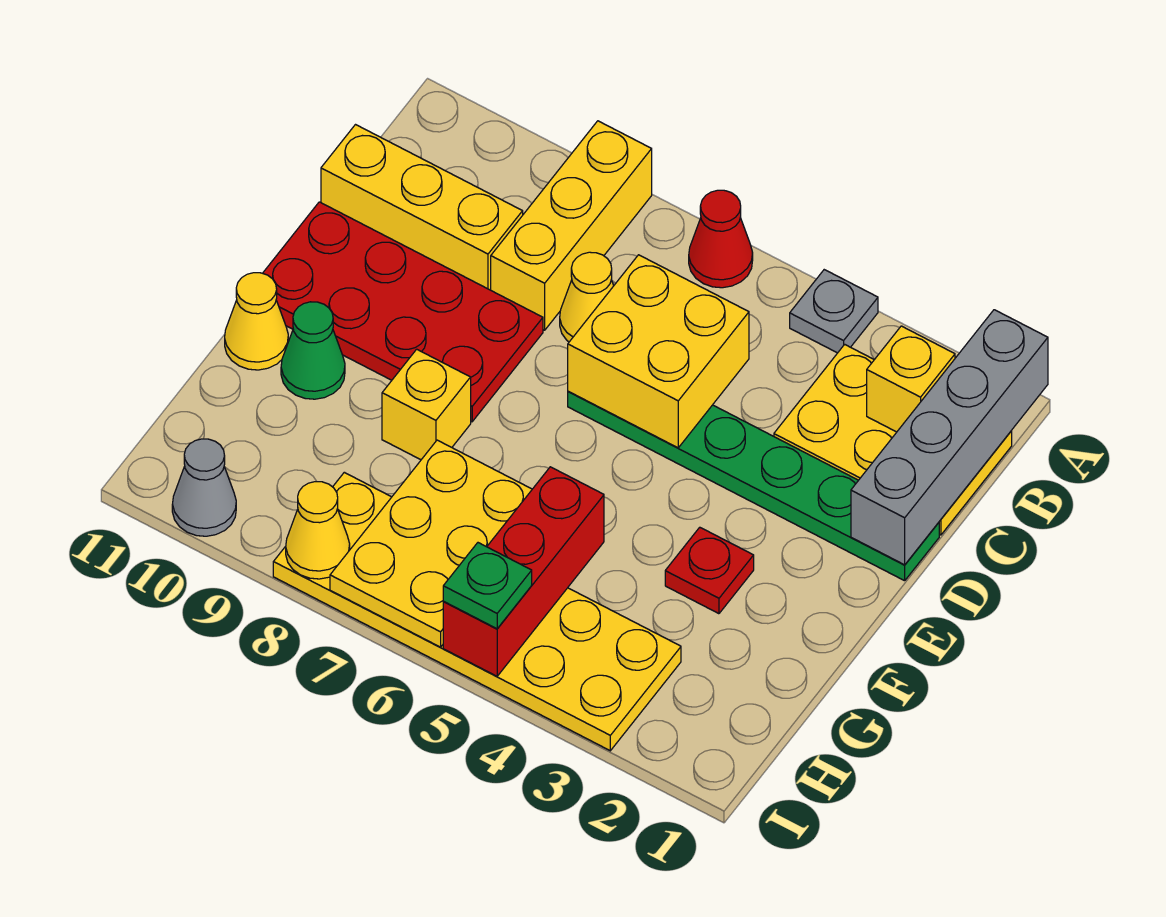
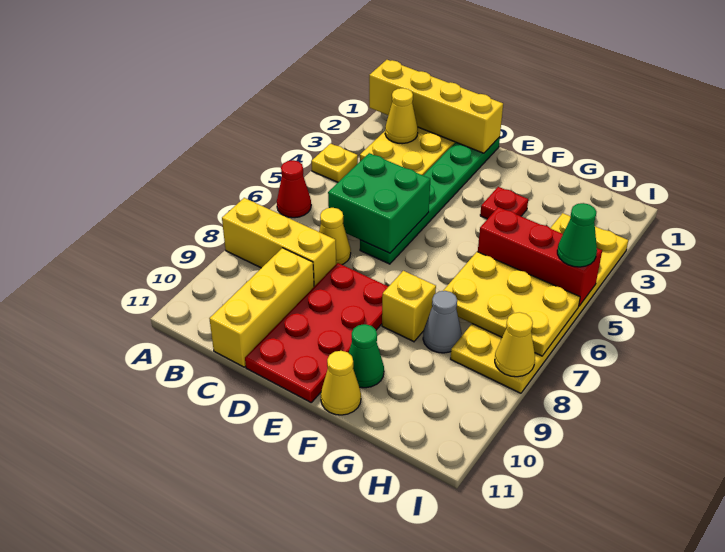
grey 1x4 brick [851,310,1048,565] -> yellow 1x4 brick [369,60,503,153]
grey 1x1 plate [790,270,878,353] -> yellow 1x1 plate [311,144,358,182]
yellow 1x1 brick [867,326,955,432] -> yellow 1x1 cone [385,88,418,144]
yellow 2x2 brick [568,255,749,448] -> green 2x2 brick [328,153,430,253]
green 1x1 plate [443,543,532,629] -> green 1x1 cone [557,203,597,267]
grey 1x1 cone [172,439,236,536] -> grey 1x1 cone moved to [423,291,462,353]

